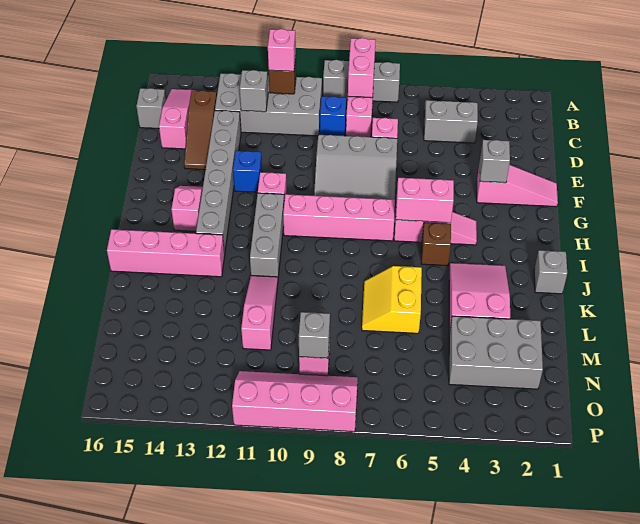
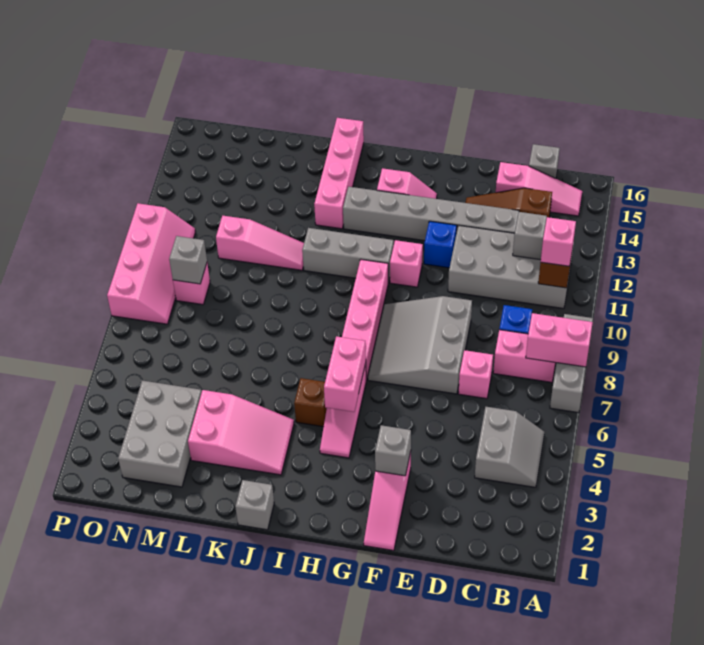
grey 2x4 brick [215,73,322,136] -> grey 2x4 brick turned to [448,225,574,309]
yellow 2x2 slope [362,266,422,333] -> none

